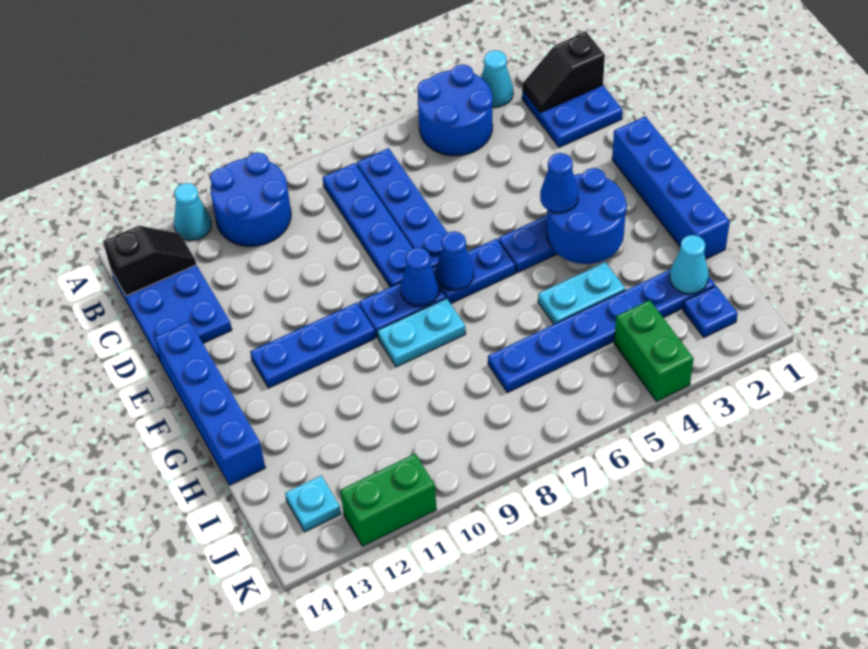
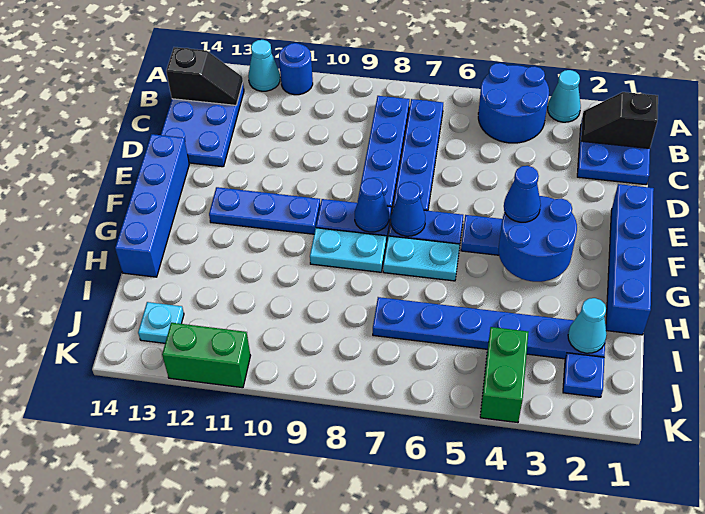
blue 2x2 round brick [210,153,291,246] -> blue 1x1 round brick [279,43,313,95]
cyan 1x2 plate [538,262,625,324] -> cyan 1x2 plate moved to [383,236,460,281]

